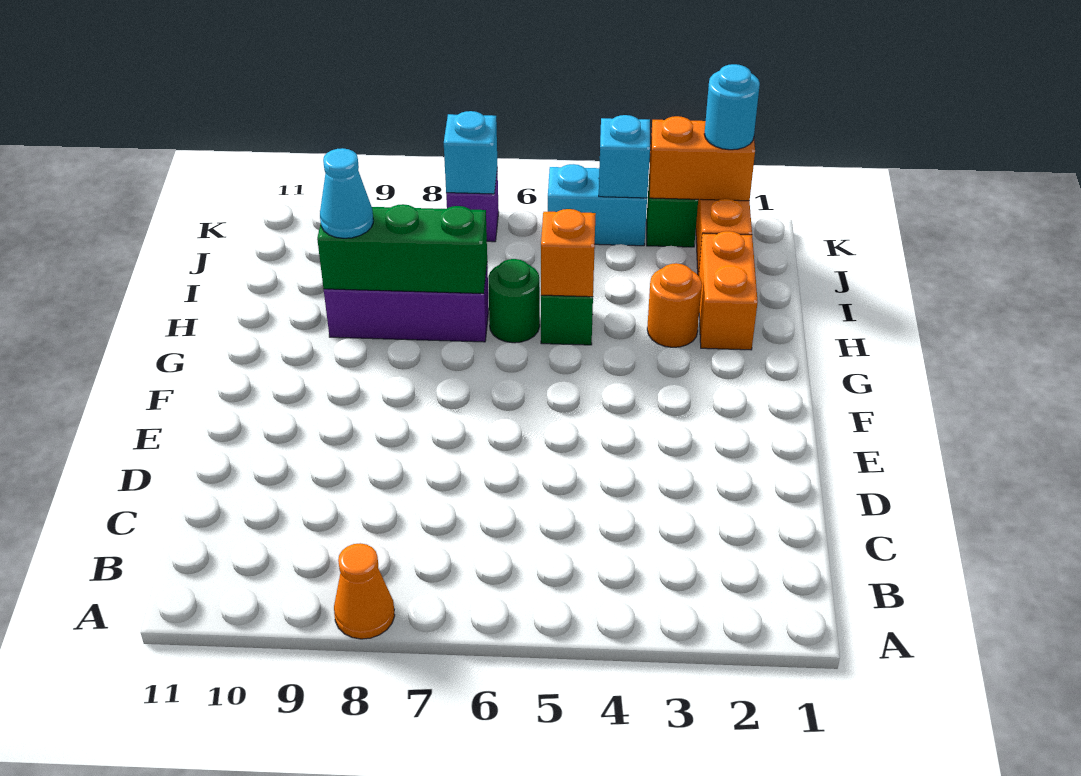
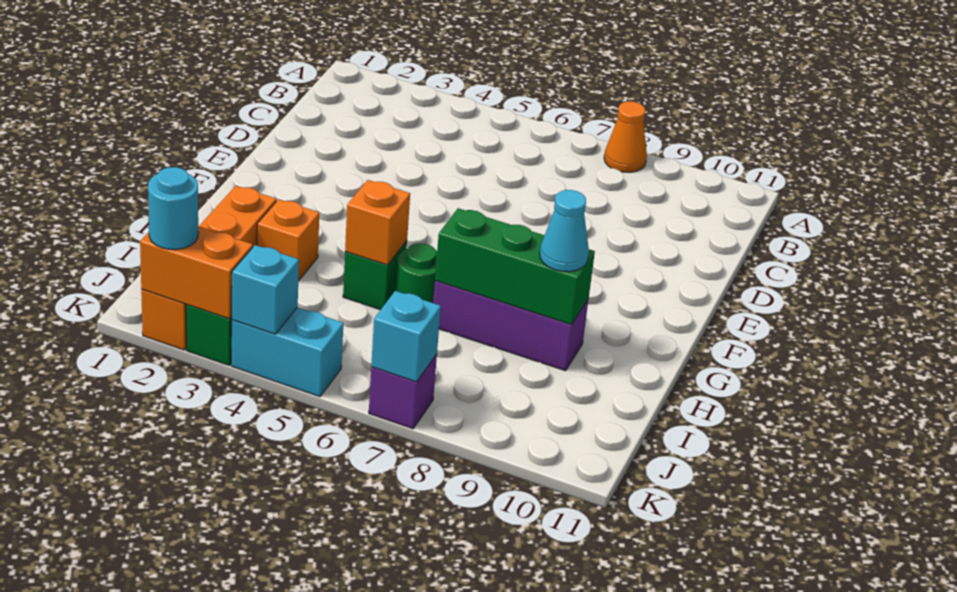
orange 1x1 round brick [647,263,702,347] -> orange 1x1 brick [257,199,319,281]

